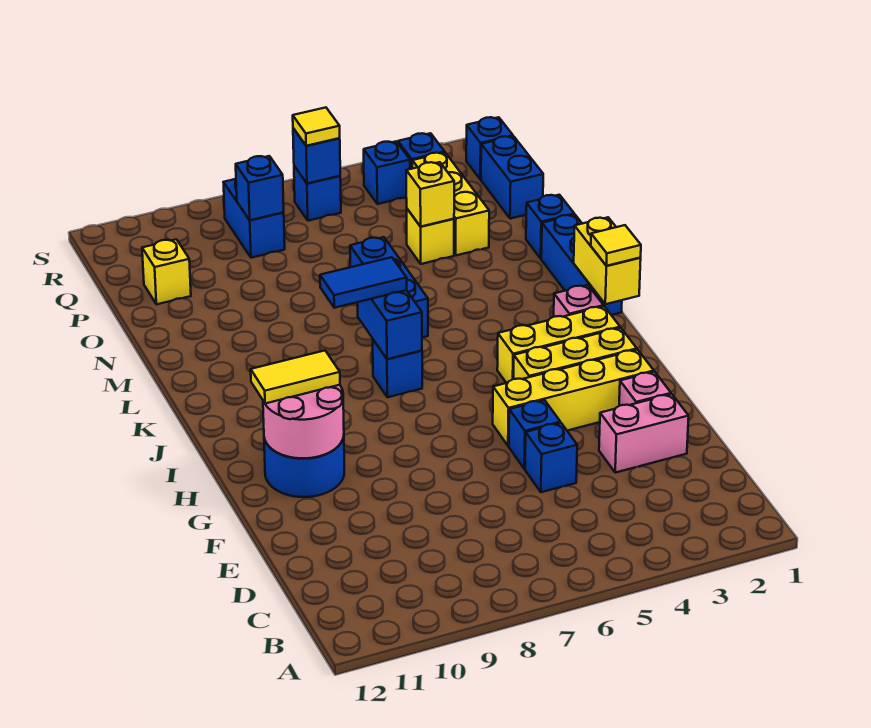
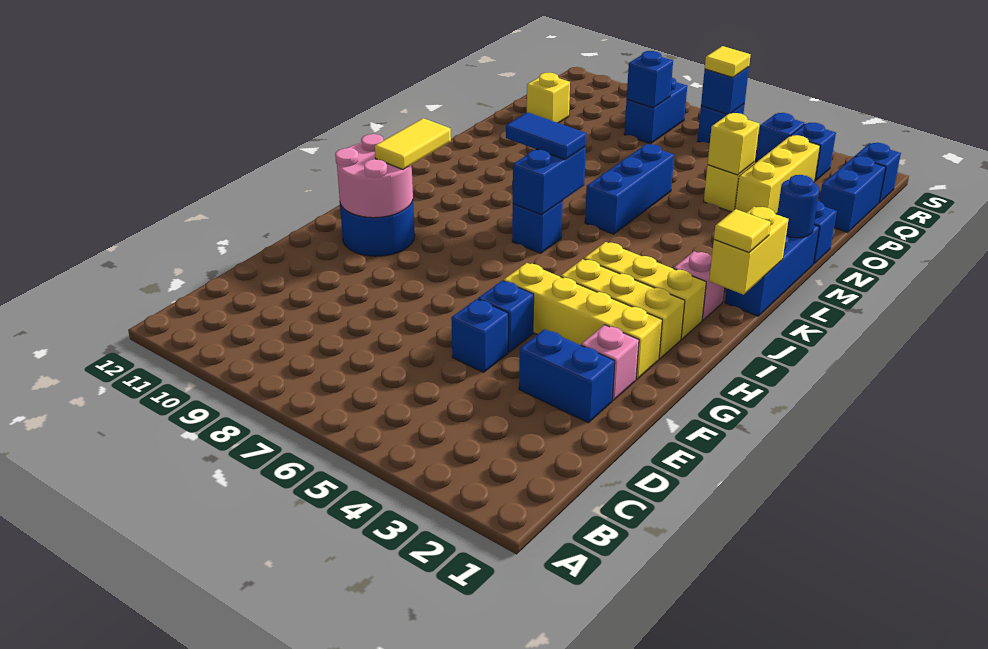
pink 1x2 brick [599,394,689,473] -> blue 1x2 brick [519,329,615,423]
yellow 1x2 tile [251,351,340,404] -> yellow 1x2 tile turned to [375,118,451,170]
none -> blue 1x1 round brick [777,175,819,238]

